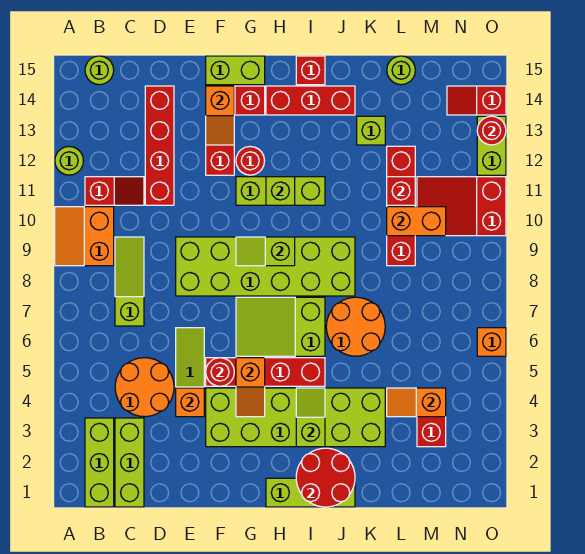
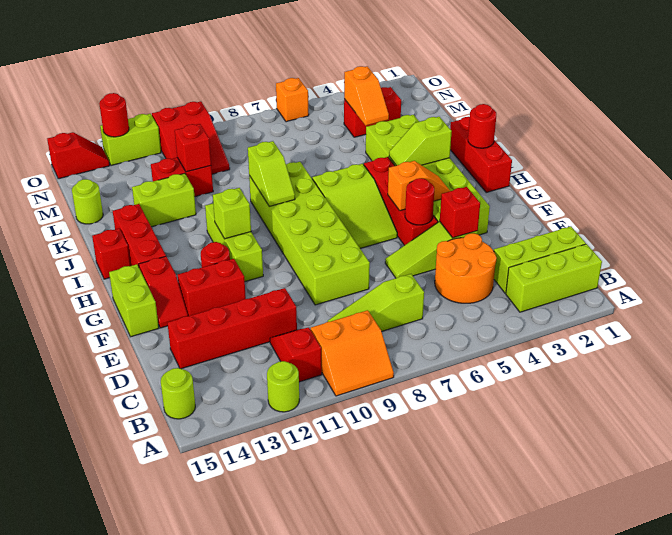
orange 1x1 brick [176,388,204,417] -> red 1x1 brick [440,187,480,238]
orange 1x2 slope [206,86,234,145] -> none
lime 1x2 slope [236,237,295,266] -> lime 1x2 slope moved to [248,141,295,206]
lime 1x3 brick [266,478,355,507] -> red 1x3 brick [450,117,512,192]
red 2x2 round brick [296,448,355,507] -> red 1x1 round brick [468,104,496,148]
orange 2x2 round brick [326,297,385,356] -> none
lime 1x1 brick [357,116,385,145] -> lime 1x2 brick [132,173,196,227]
red 1x4 brick [387,146,415,266] -> red 1x2 brick [151,158,213,197]
orange 1x2 brick [387,207,446,236] -> none
red 1x2 slope [447,86,506,115] -> red 1x2 slope turned to [47,132,110,179]

